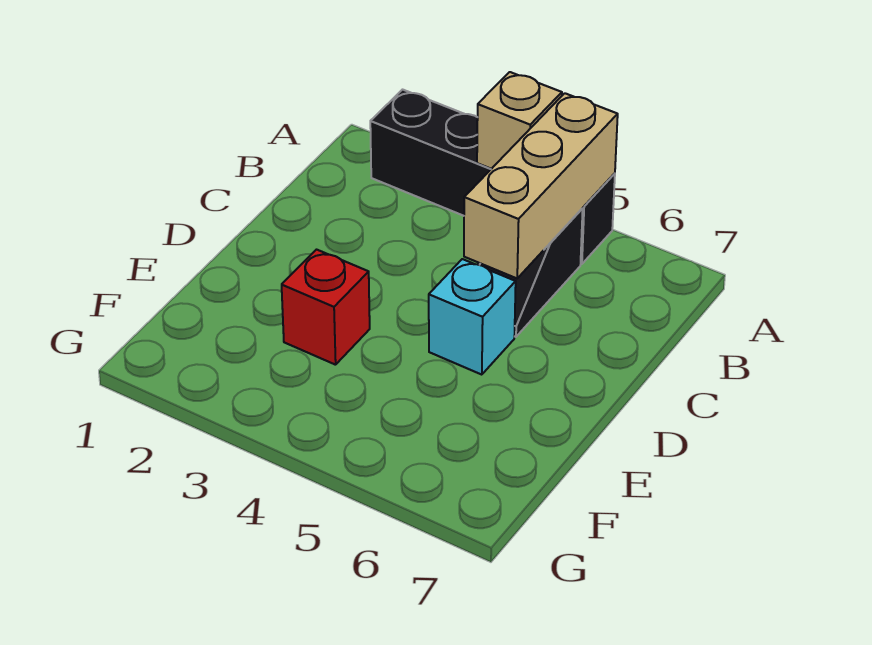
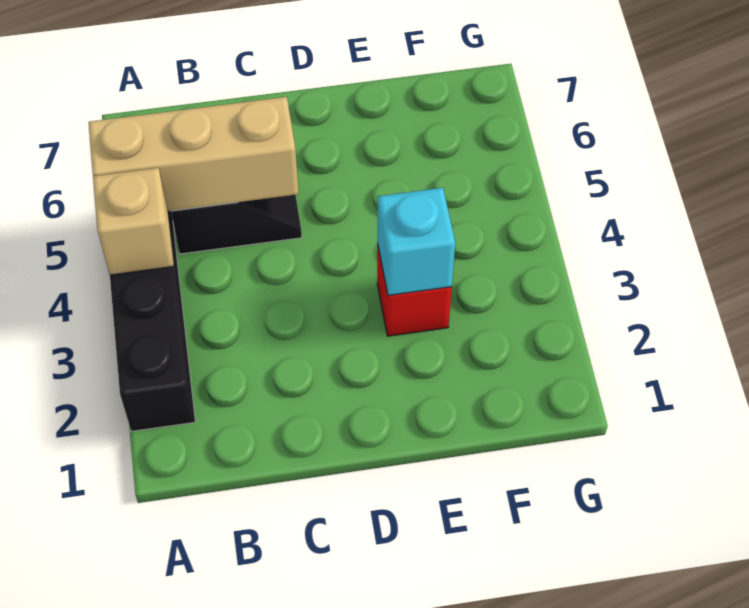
cyan 1x1 brick [429,259,516,375] -> cyan 1x1 brick moved to [378,188,455,295]

